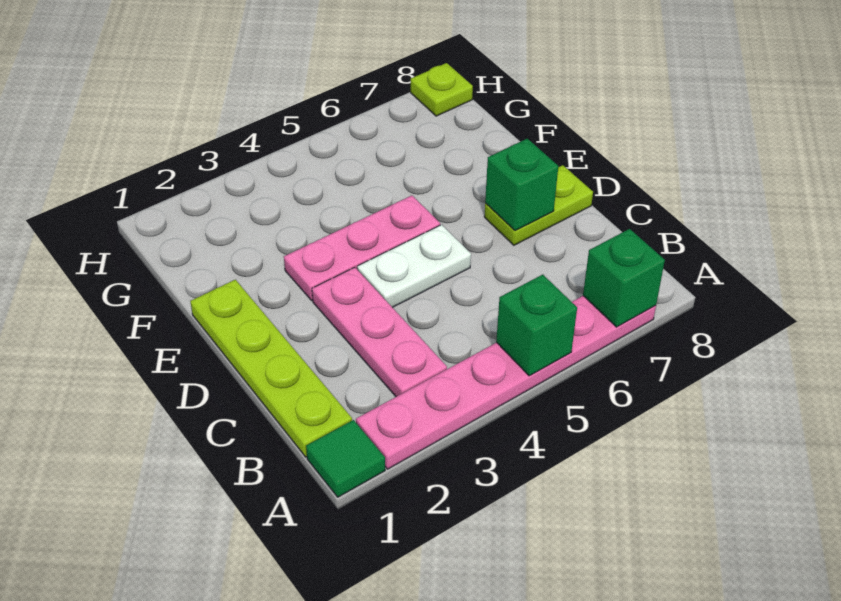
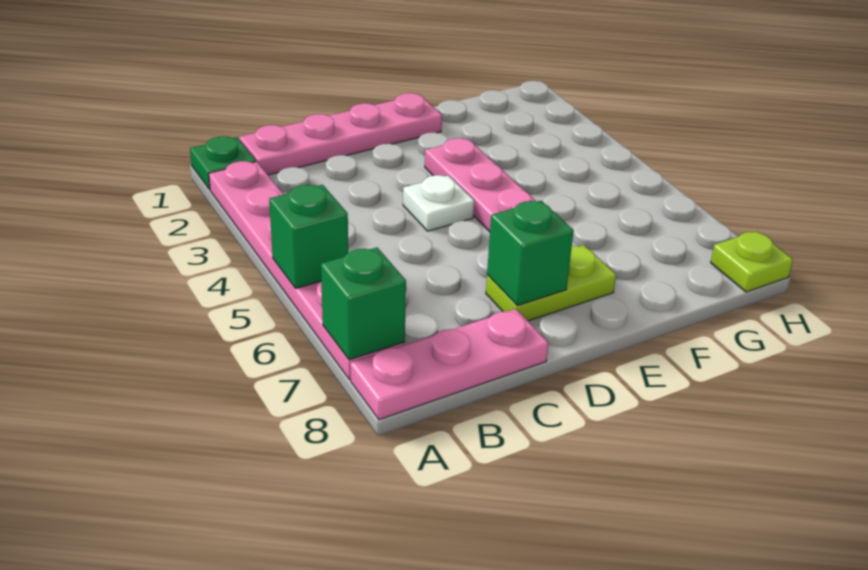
green 1x1 tile [306,420,385,497] -> green 1x1 plate [190,136,256,190]
lime 1x4 plate [190,280,352,457] -> pink 1x4 plate [239,93,442,175]
pink 1x3 plate [312,267,447,397] -> pink 1x3 plate moved to [350,309,548,420]
white 1x2 plate [357,225,471,308] -> white 1x1 plate [403,175,474,231]
lime 1x2 plate [484,165,593,245] -> lime 1x2 plate turned to [486,245,616,321]

